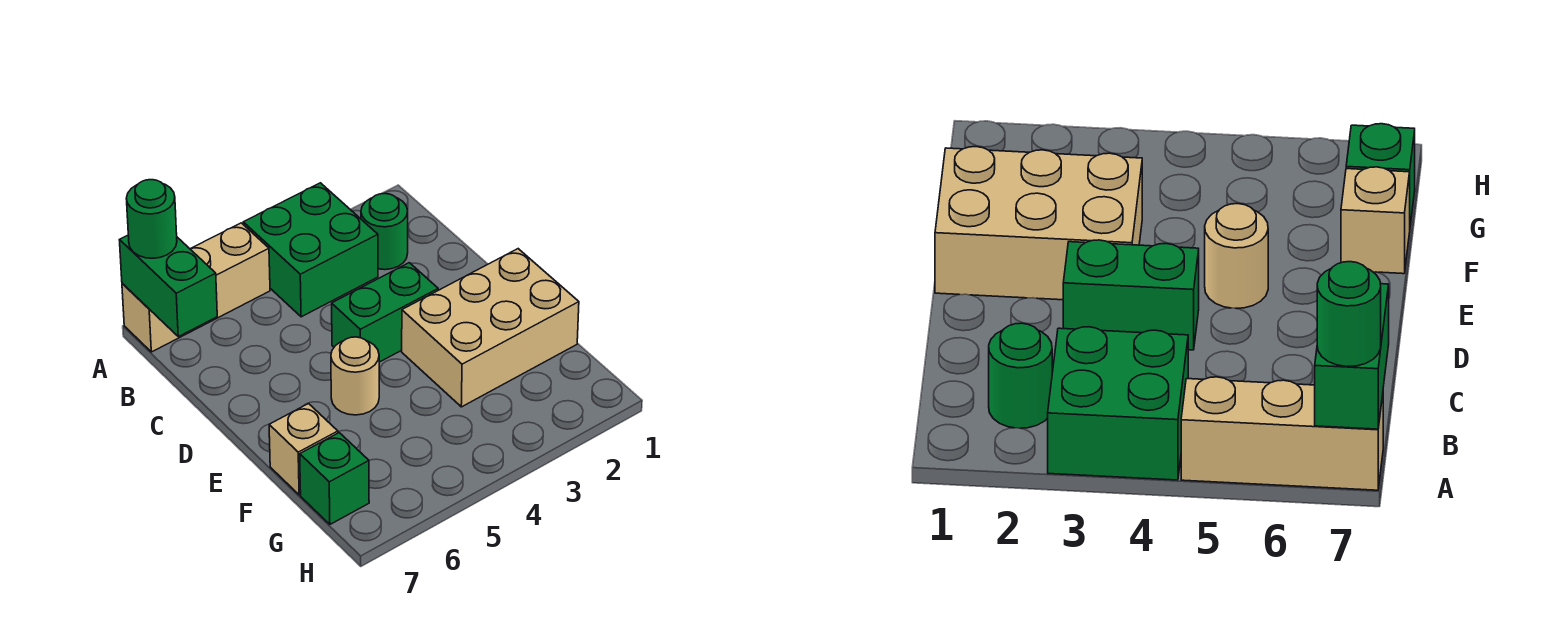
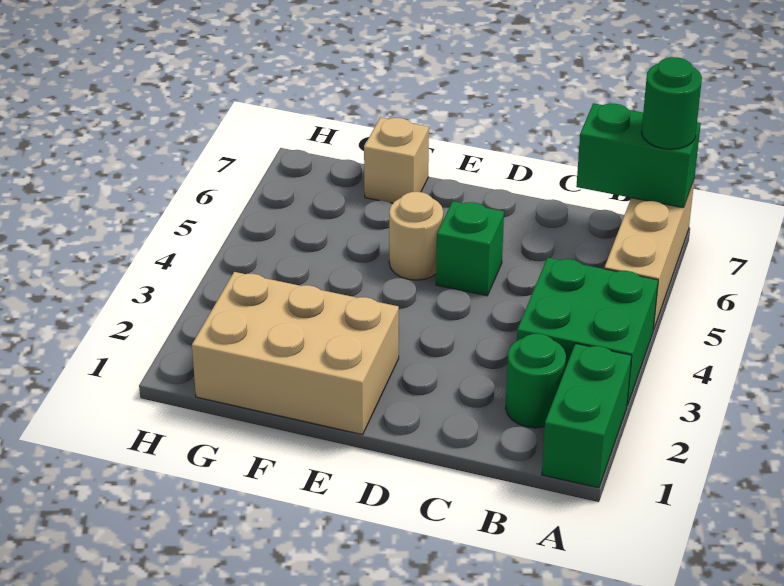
green 1x2 brick [332,263,438,362] -> green 1x2 brick moved to [542,344,632,488]
tan 2x3 brick [402,249,579,407] -> tan 2x3 brick turned to [192,272,399,435]
green 1x1 brick [300,433,369,524] -> green 1x1 brick moved to [436,201,504,296]

